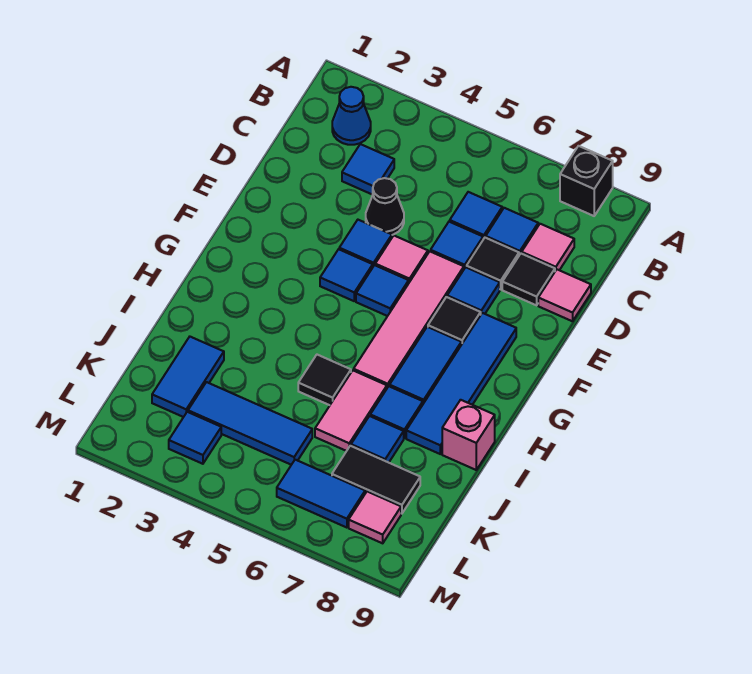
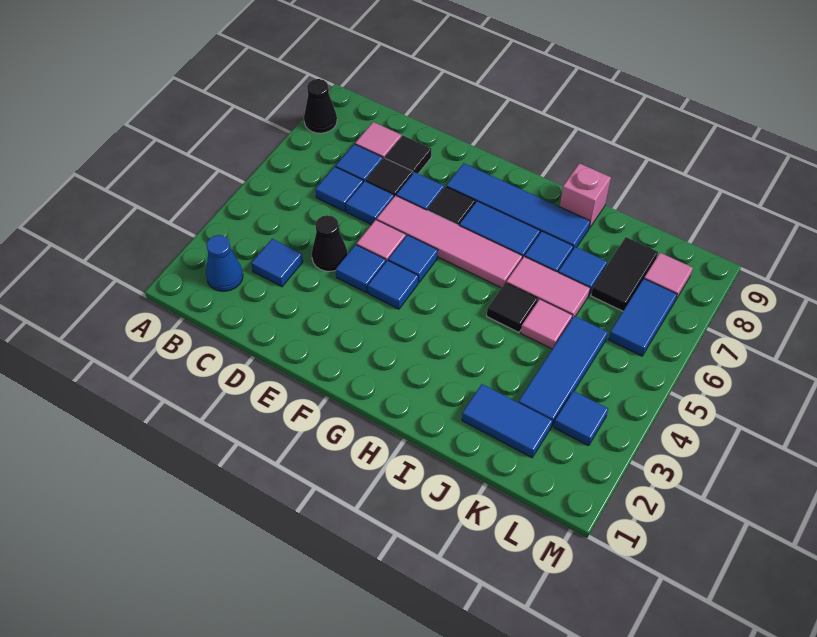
black 1x1 brick [560,146,613,216] -> black 1x1 cone [304,79,337,133]
pink 1x1 tile [538,270,591,321] -> pink 1x1 tile moved to [521,299,572,349]

